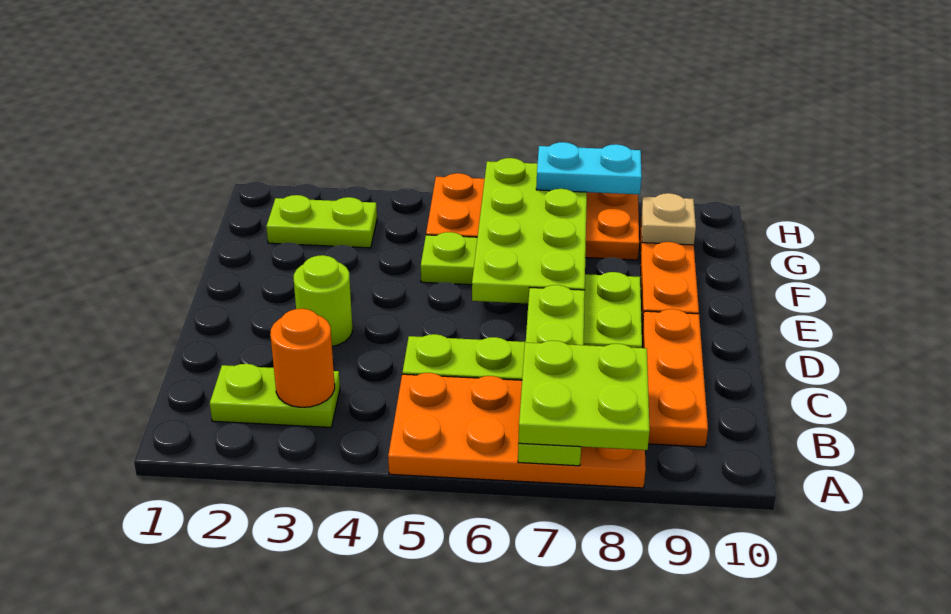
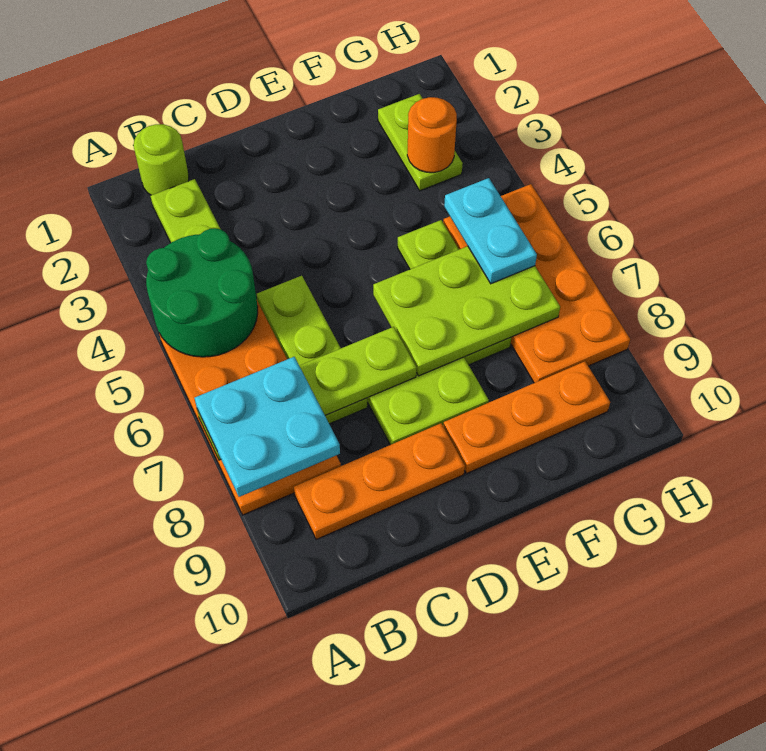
none -> green 2x2 round brick [146,228,258,357]
lime 2x2 plate [518,341,650,450] -> cyan 2x2 plate [195,357,340,497]
orange 1x1 round brick [270,309,335,407] -> orange 1x1 round brick moved to [407,97,457,173]
lime 1x1 round brick [294,255,353,347] -> lime 1x1 round brick moved to [134,124,189,195]
lime 2x4 plate [472,158,587,303] -> lime 2x3 plate [373,246,560,376]
tan 1x1 plate [641,193,696,245] -> none
cyan 1x2 plate [536,142,642,194] -> cyan 1x2 plate moved to [444,178,537,284]

